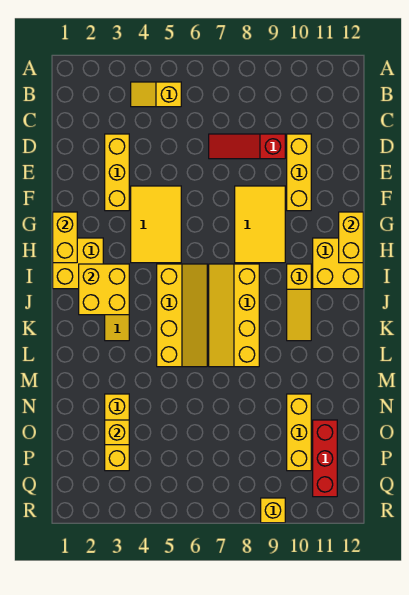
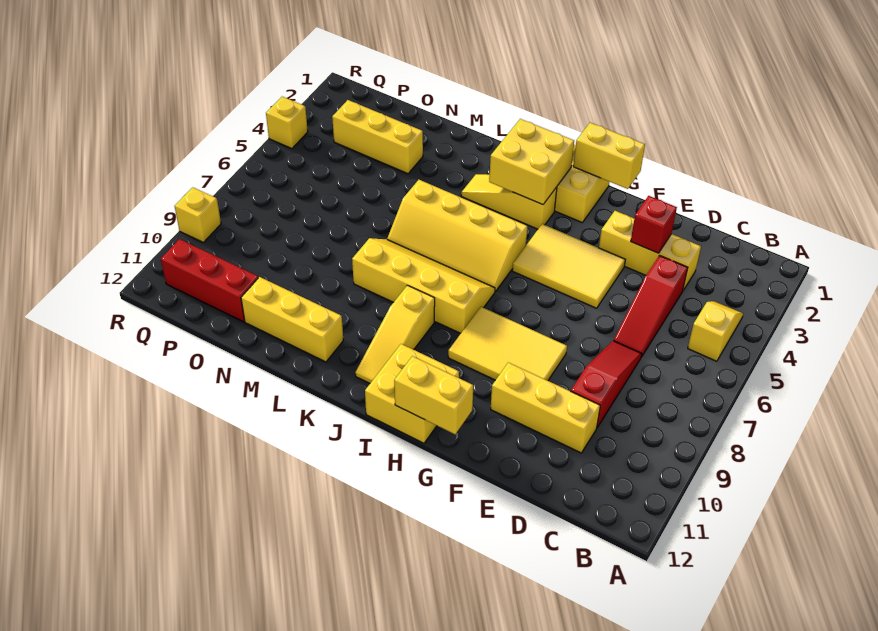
none -> red 1x3 slope [614,255,688,357]
none -> red 1x1 brick [631,196,677,253]
yellow 1x3 slope [287,264,311,341] -> yellow 1x3 slope turned to [355,285,435,383]
yellow 1x3 brick [287,394,311,471] -> yellow 1x3 brick moved to [241,277,343,362]
yellow 1x1 brick [105,420,129,445] -> yellow 1x1 brick moved to [266,97,308,149]

